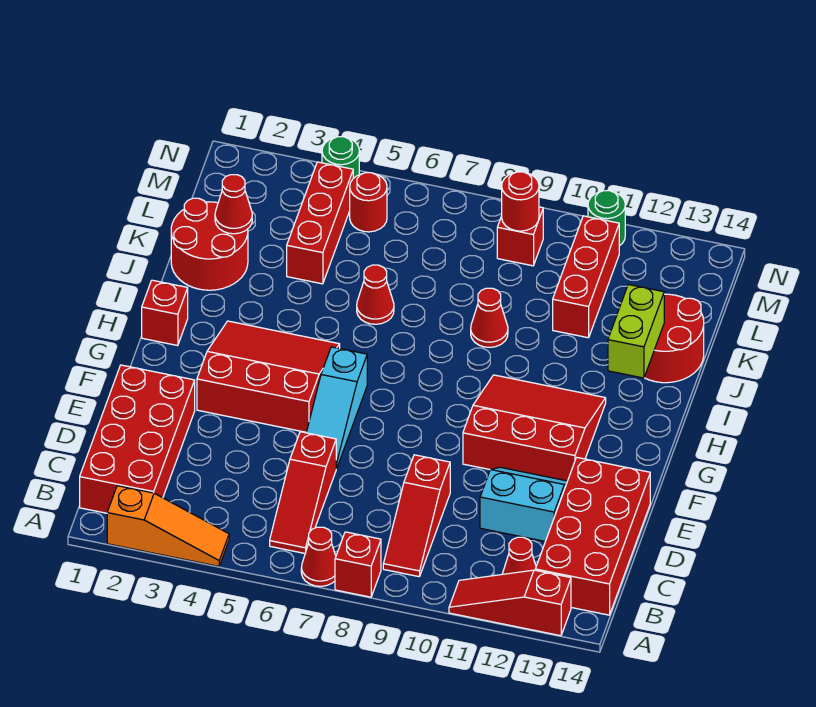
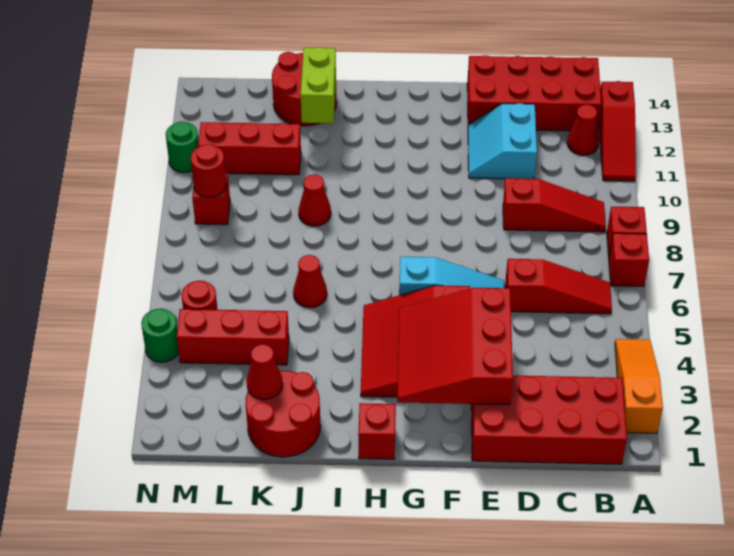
red 1x1 cone [301,527,336,586] -> red 1x1 brick [609,233,649,287]
red 3x3 slope [463,375,606,481] -> red 3x3 slope moved to [398,288,513,405]
lime 1x2 brick [608,285,664,378] -> lime 1x2 brick turned to [301,47,336,123]

